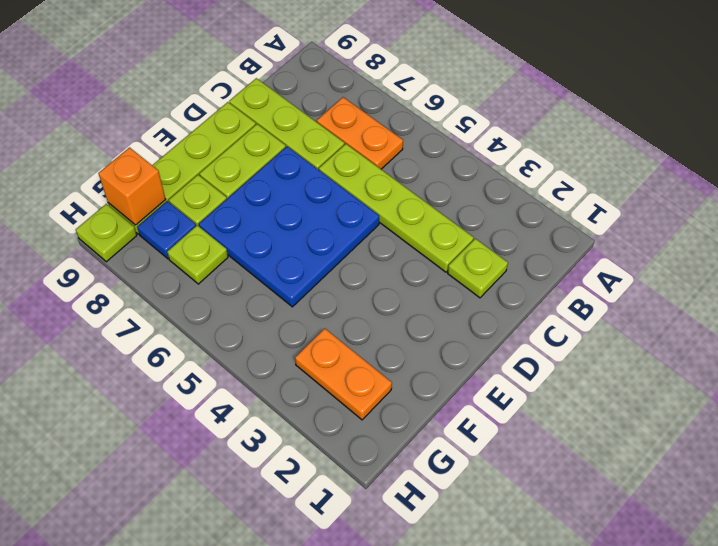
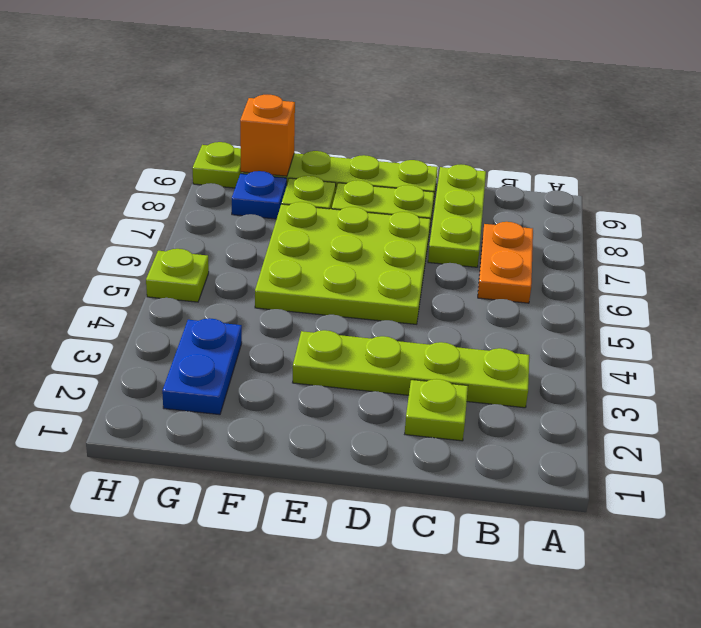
lime 1x4 plate [319,144,474,272] -> lime 1x4 plate turned to [293,330,529,408]
blue 3x3 plate [199,147,379,307] -> lime 3x3 plate [255,202,430,324]
orange 1x2 plate [295,329,392,420] -> blue 1x2 plate [162,318,242,415]
lime 1x1 plate [167,225,228,284] -> lime 1x1 plate moved to [146,249,209,302]

